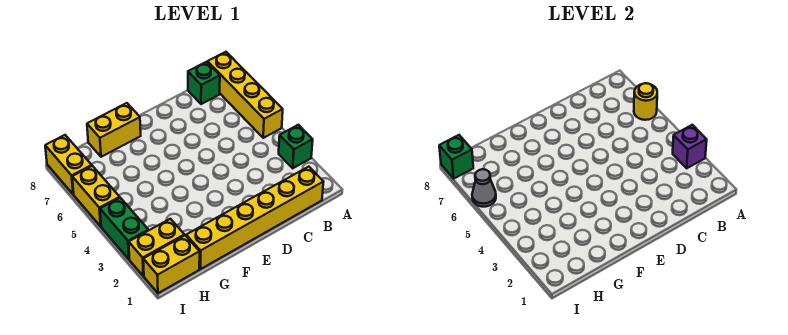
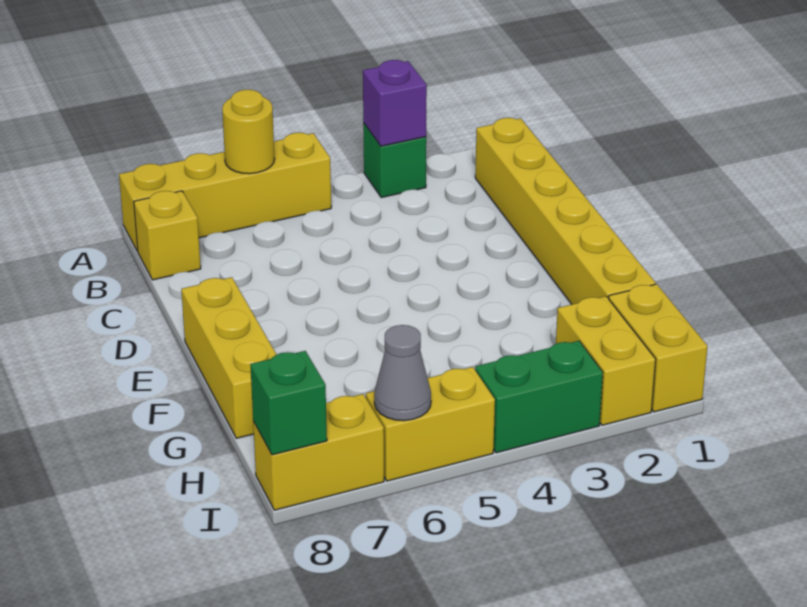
green 1x1 brick [188,62,220,104] -> yellow 1x1 brick [134,191,201,280]
yellow 1x2 brick [87,103,141,157] -> yellow 1x3 brick [181,277,277,438]

